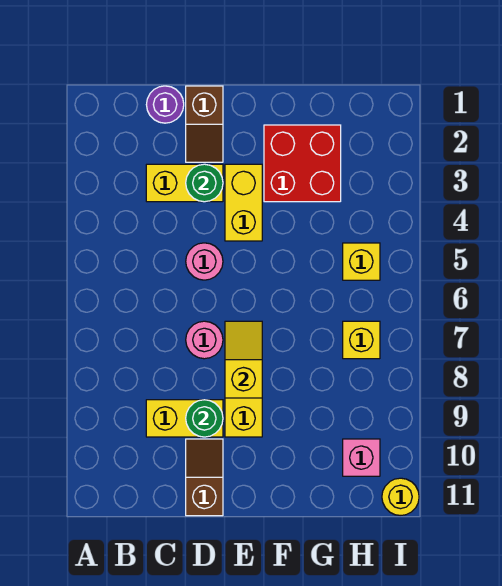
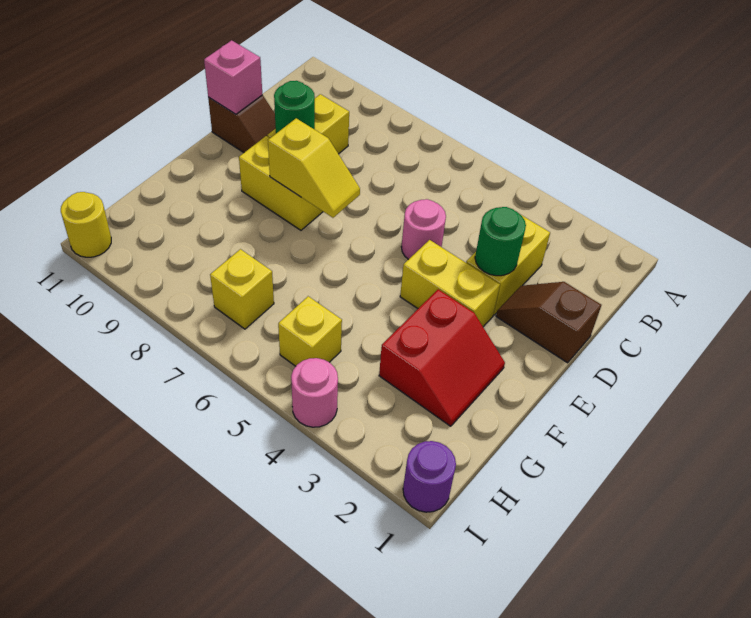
purple 1x1 round brick [146,86,184,123] -> purple 1x1 round brick moved to [403,441,456,512]
pink 1x1 round brick [186,321,223,359] -> pink 1x1 round brick moved to [291,358,338,427]
red 2x2 brick [264,125,341,202] -> red 2x2 slope [379,289,505,426]
pink 1x1 brick [343,439,380,476] -> pink 1x1 brick moved to [204,40,262,114]

